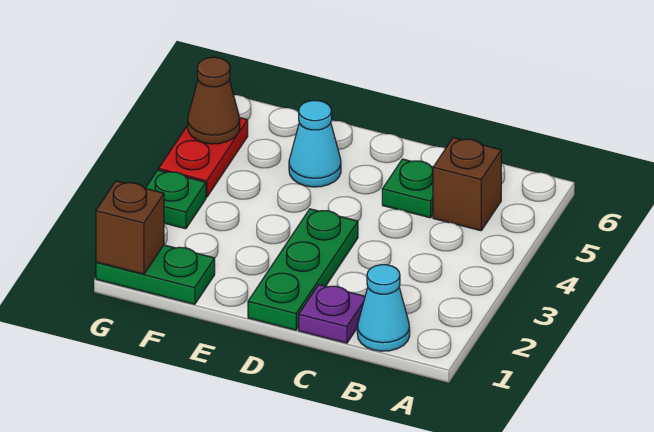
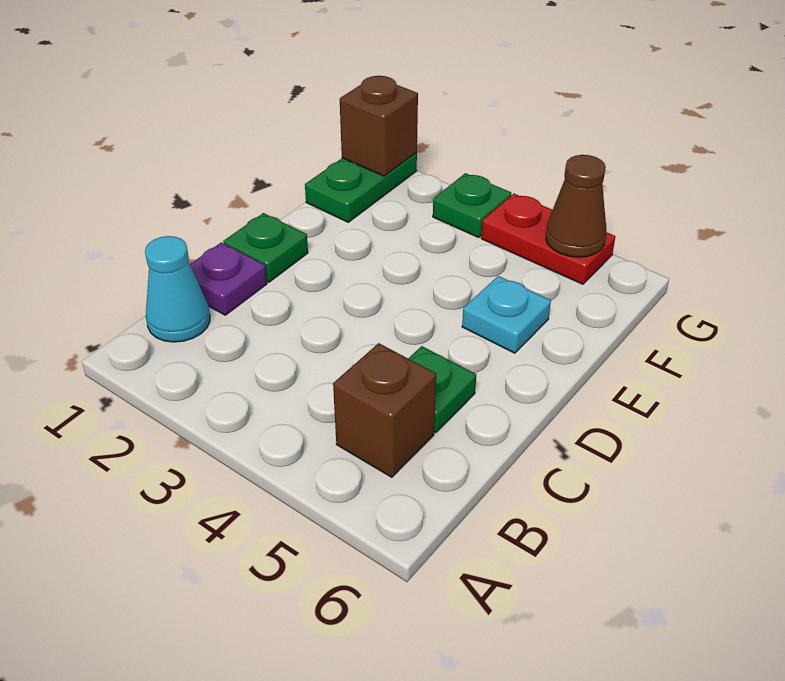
green 1x3 plate [248,209,358,330] -> green 1x1 plate [223,213,308,282]
cyan 1x1 cone [289,101,341,187] -> cyan 1x1 plate [462,276,551,353]

